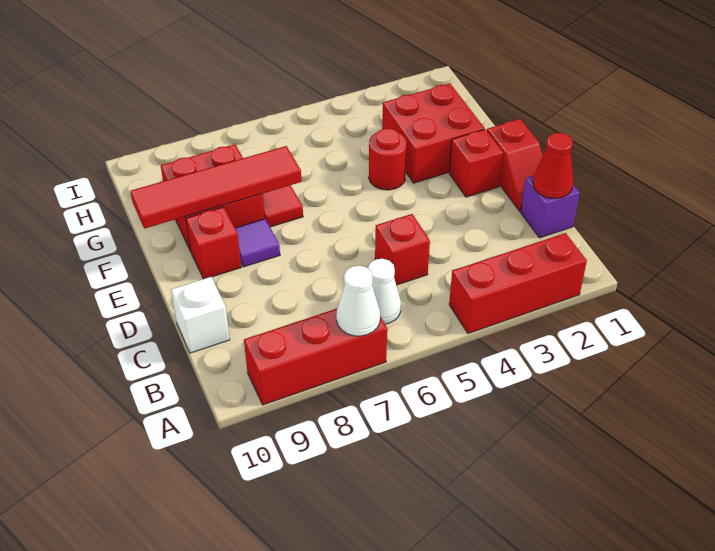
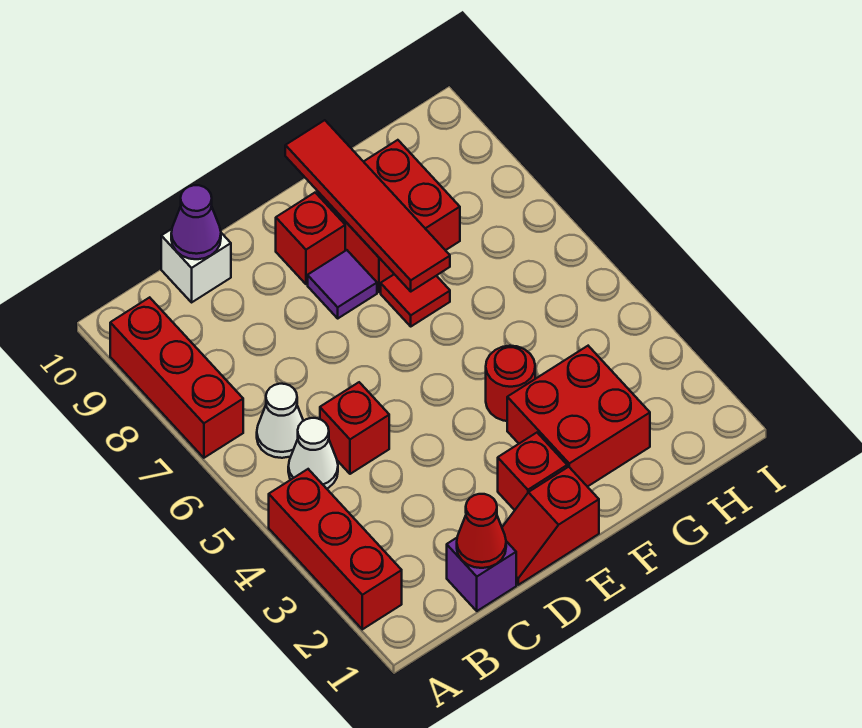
white 1x1 cone [336,266,380,336] -> white 1x1 cone moved to [288,418,338,489]
none -> purple 1x1 cone [171,185,221,259]

